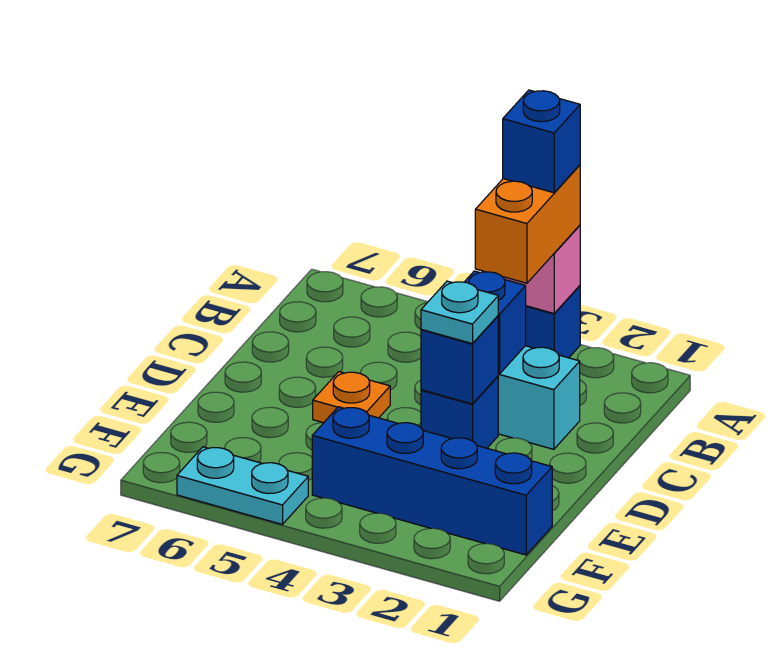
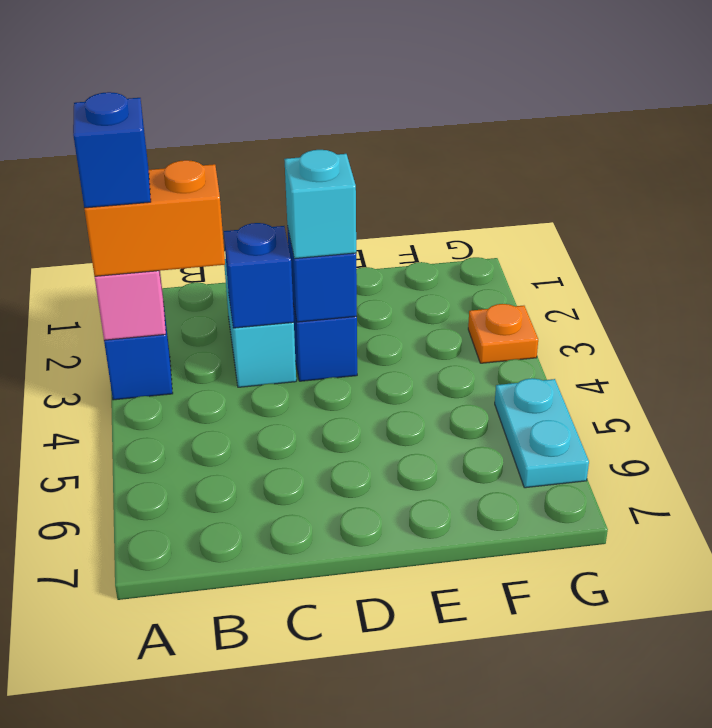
cyan 1x1 plate [421,281,498,344] -> cyan 1x1 brick [284,150,356,259]
orange 1x1 plate [313,372,390,423] -> orange 1x1 plate moved to [468,304,538,363]
blue 1x4 brick [312,407,552,555] -> none

